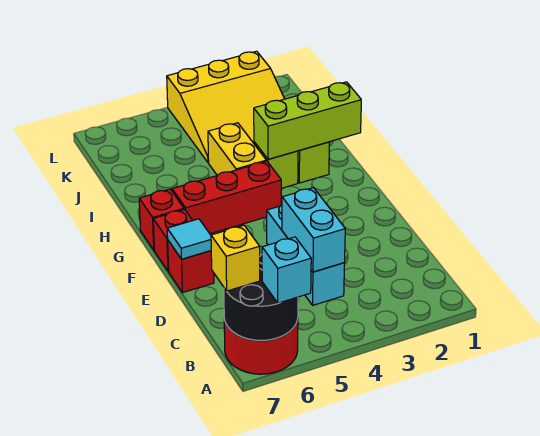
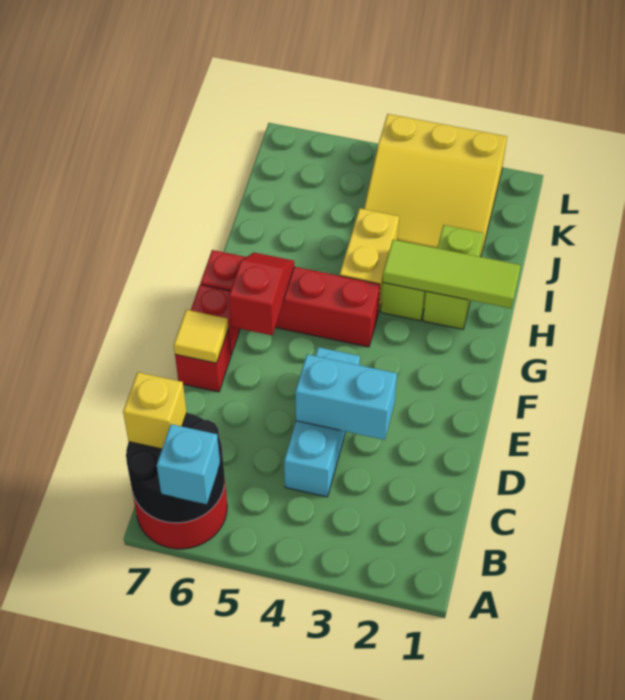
cyan 1x2 brick [282,188,345,272] -> cyan 1x2 brick turned to [295,354,397,440]
cyan 1x1 tile [167,219,211,259] -> yellow 1x1 tile [174,310,228,363]
none -> red 1x2 slope [229,253,294,335]
lime 1x3 brick [254,82,361,159] -> lime 1x3 tile [383,240,521,308]

